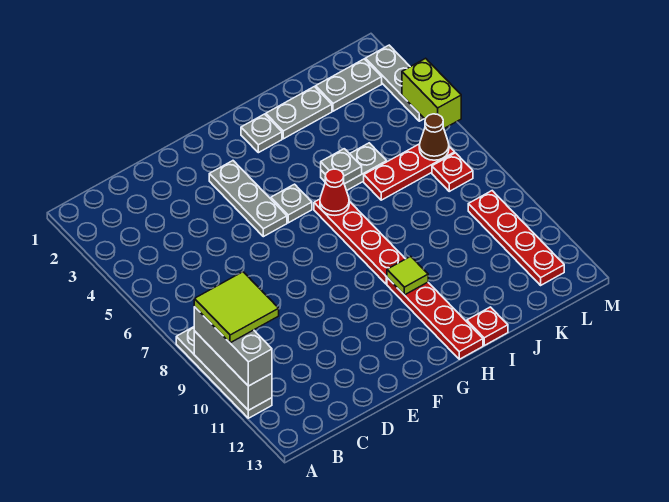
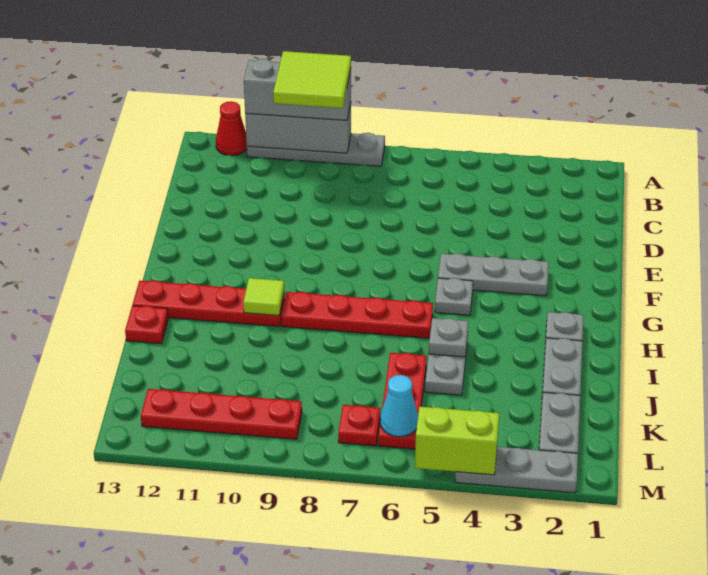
red 1x1 cone [320,169,349,215] -> red 1x1 cone moved to [216,101,247,156]
brown 1x1 cone [419,114,449,160] -> cyan 1x1 cone [380,375,418,437]

